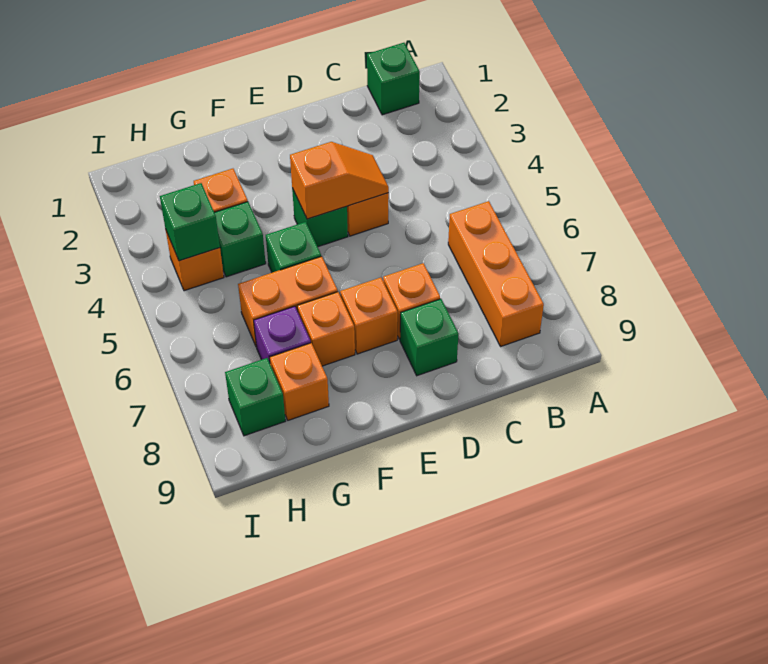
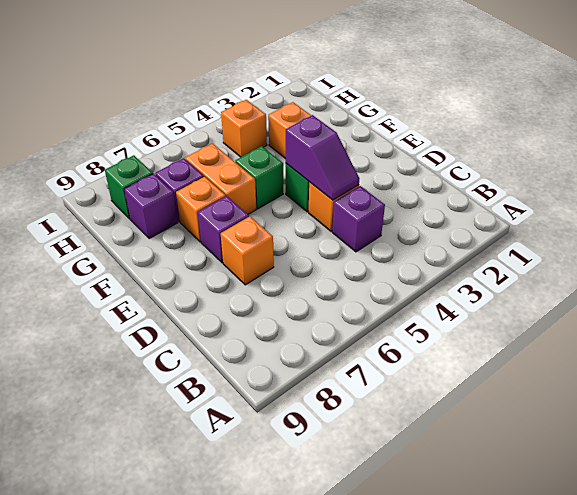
green 1x1 brick [367,43,420,115] -> none
orange 1x3 brick [448,201,544,346] -> none
none -> purple 1x1 brick [332,186,385,252]
orange 1x2 slope [290,142,389,219] -> purple 1x2 slope [286,115,359,200]
green 1x1 brick [400,299,459,376] -> none
orange 1x1 brick [340,278,398,354] -> purple 1x1 brick [198,196,249,263]
green 1x1 brick [214,202,266,277] -> none
orange 1x1 brick [270,343,329,420] -> purple 1x1 brick [124,174,178,239]
green 1x1 brick [160,183,220,261] -> none

